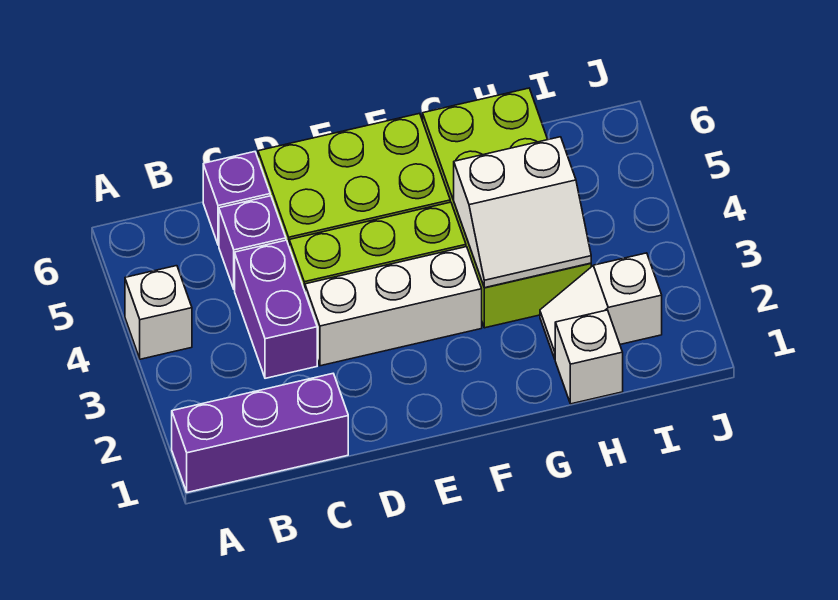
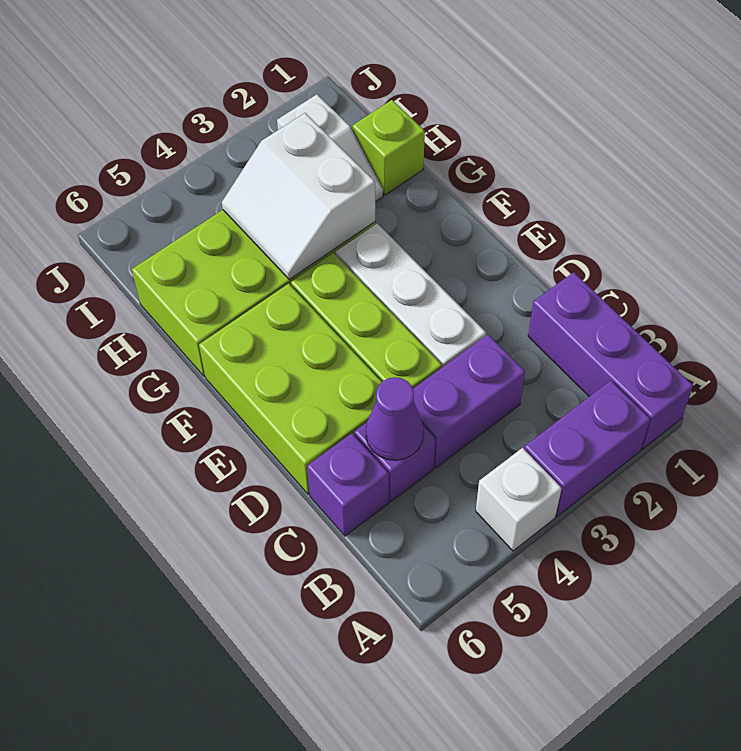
none -> purple 1x2 brick [524,381,650,516]
none -> purple 1x1 cone [366,377,424,460]
white 2x2 slope [454,137,591,288] -> white 2x2 slope turned to [222,113,375,280]
white 1x1 brick [555,310,623,404] -> lime 1x1 brick [352,100,425,195]

